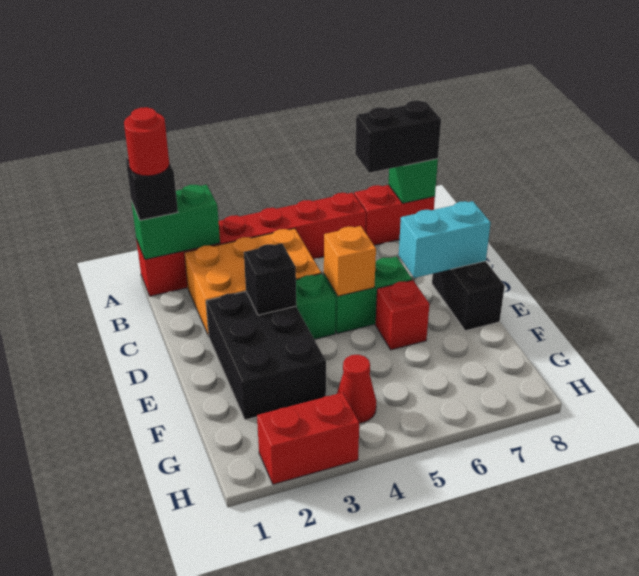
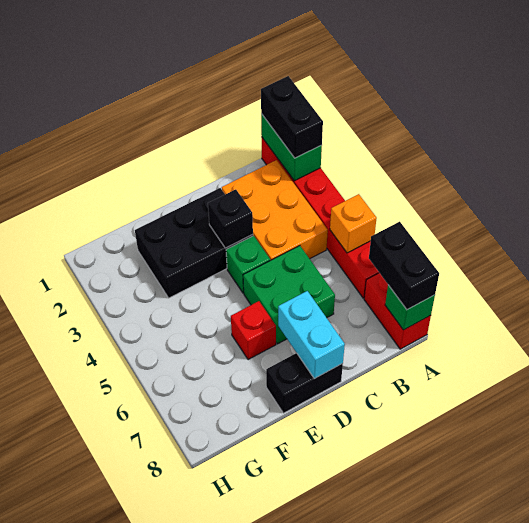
black 1x1 brick [126,158,178,220] -> black 1x2 brick [261,76,323,158]
red 1x1 round brick [124,107,169,176] -> none
green 1x2 brick [324,256,412,333] -> green 2x2 brick [243,246,335,344]
orange 1x1 brick [324,226,376,296] -> orange 1x1 brick moved to [330,194,377,253]
red 1x1 cone [337,355,376,423] -> none
red 1x2 brick [257,392,359,484] -> none

